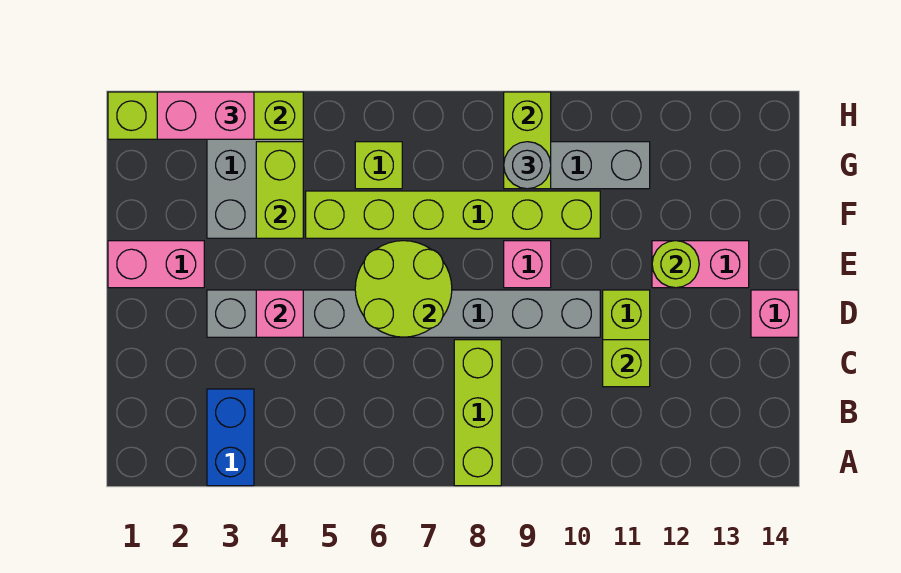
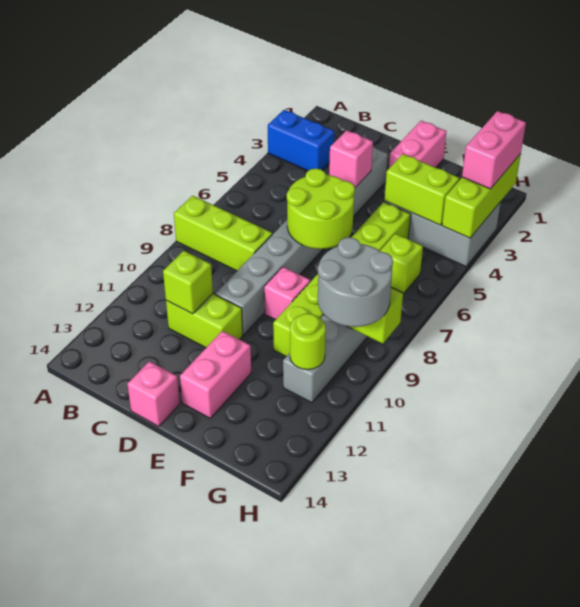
lime 1x1 round brick [652,241,699,288] -> lime 1x1 round brick moved to [290,313,326,370]
grey 1x1 round brick [504,142,551,189] -> grey 2x2 round brick [318,237,393,327]
lime 1x4 brick [108,92,303,139] -> lime 1x3 brick [442,154,521,238]

